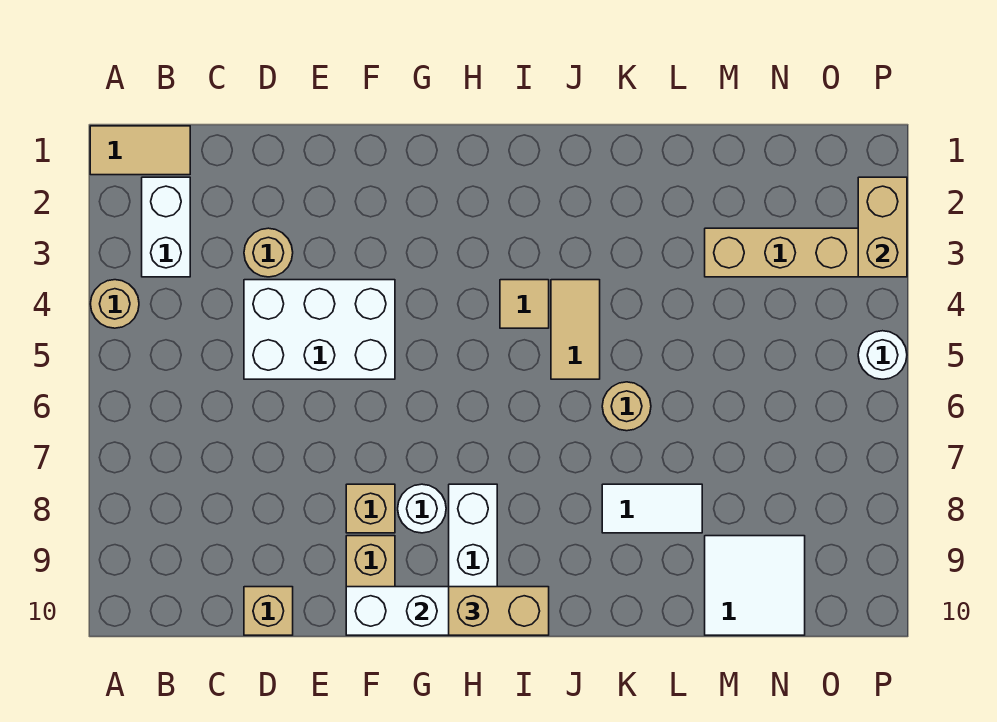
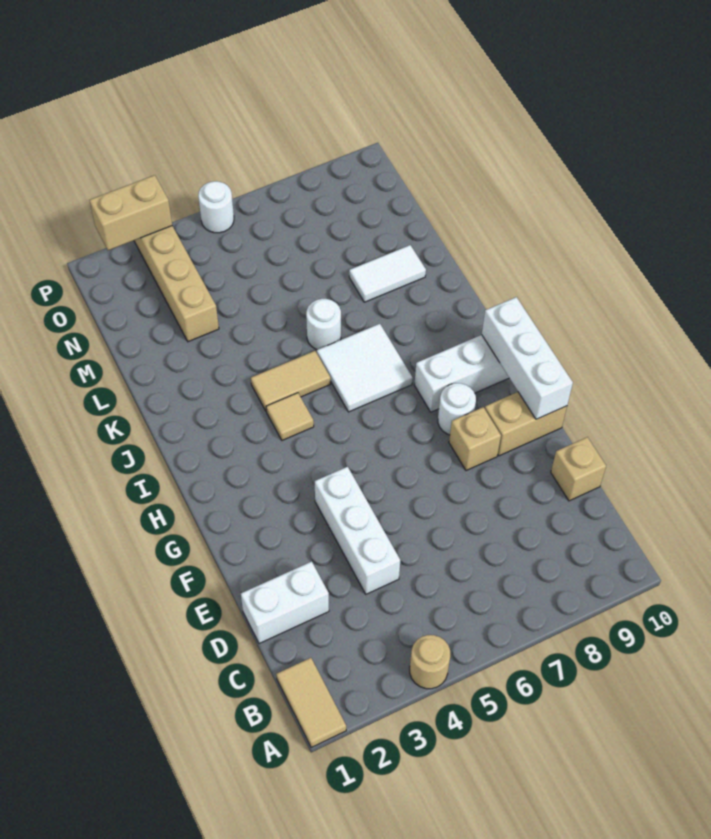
white 1x2 brick [142,177,190,277] -> white 1x2 brick moved to [241,561,329,644]
tan 1x1 round brick [244,228,293,277] -> none
white 2x3 brick [244,280,395,379] -> white 1x3 brick [315,467,400,594]
tan 1x2 brick [449,587,549,635] -> none
tan 1x1 round brick [602,382,651,431] -> white 1x1 round brick [306,299,341,350]
white 1x2 tile [602,484,702,533] -> white 1x2 tile turned to [349,245,426,302]
white 2x2 tile [705,536,805,635] -> white 2x2 tile moved to [317,324,413,412]

